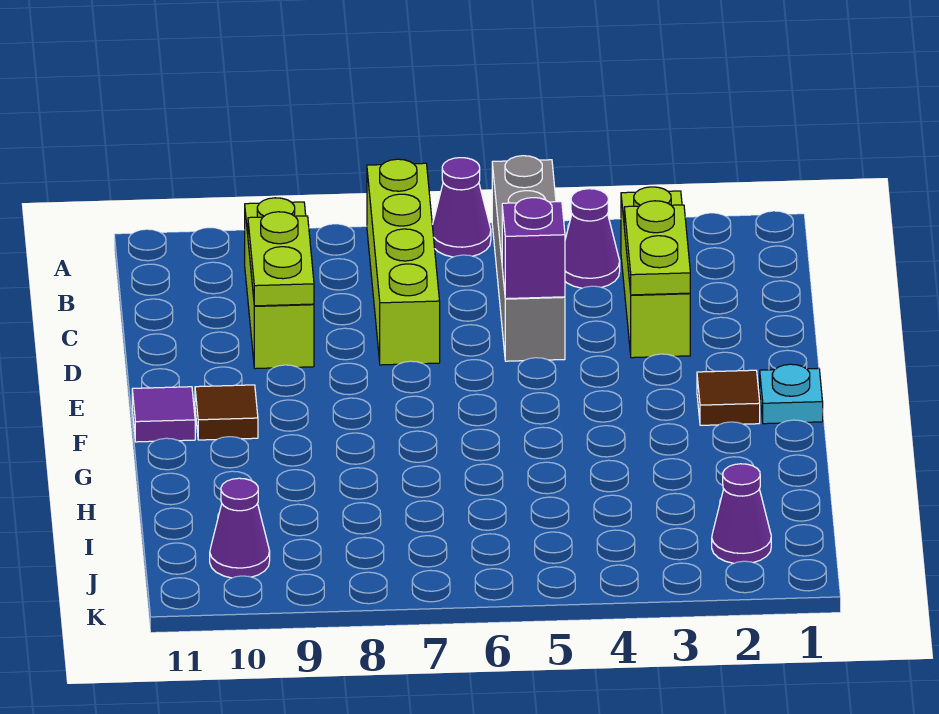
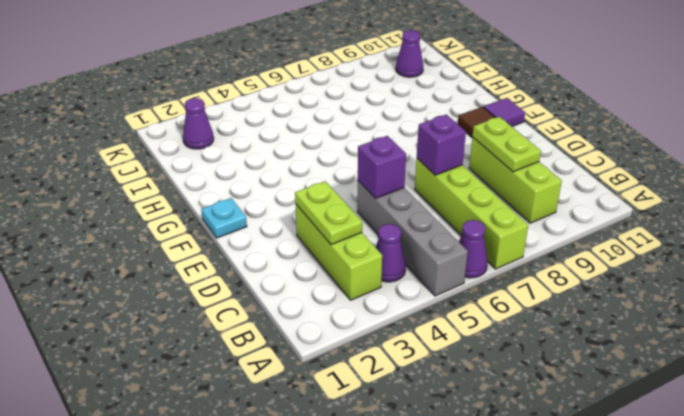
none -> purple 1x1 brick [417,115,466,175]
brown 1x1 tile [697,370,760,425] -> none

